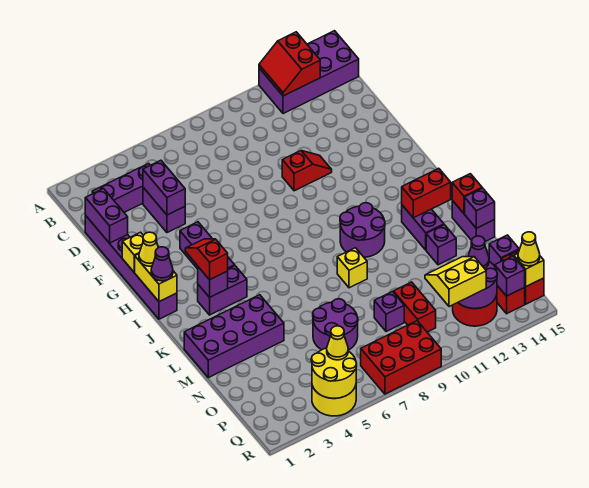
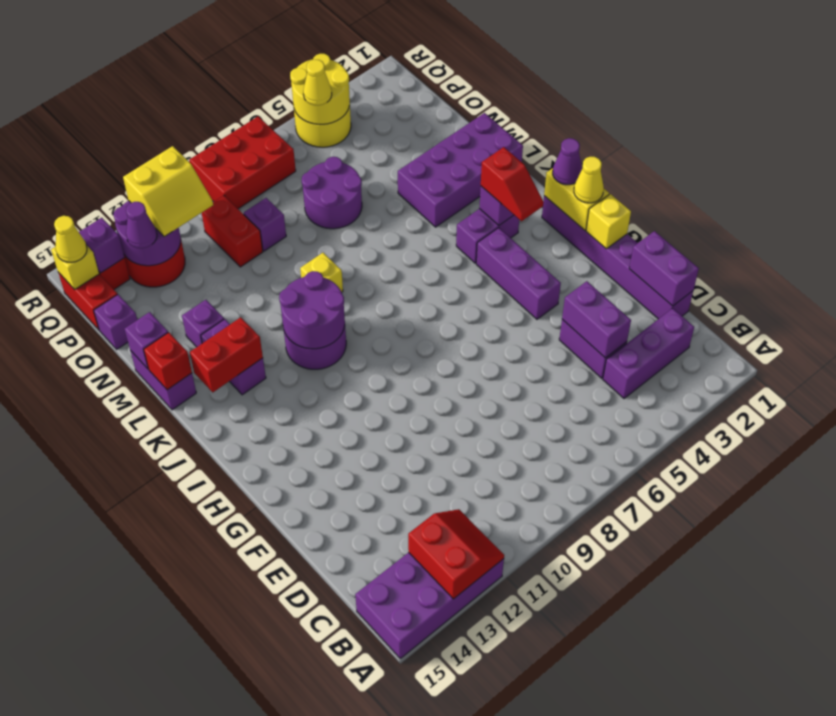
red 1x2 slope [282,151,332,191] -> none
none -> purple 2x2 round brick [279,271,345,349]

